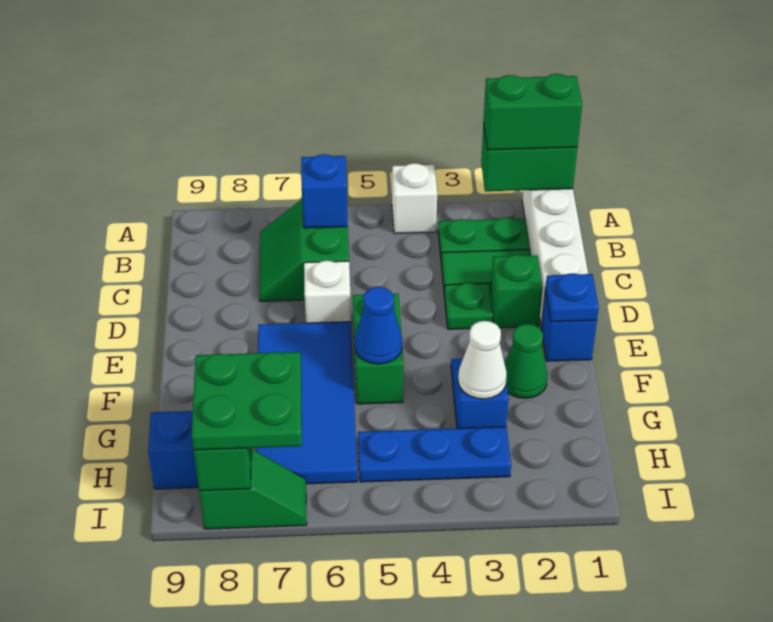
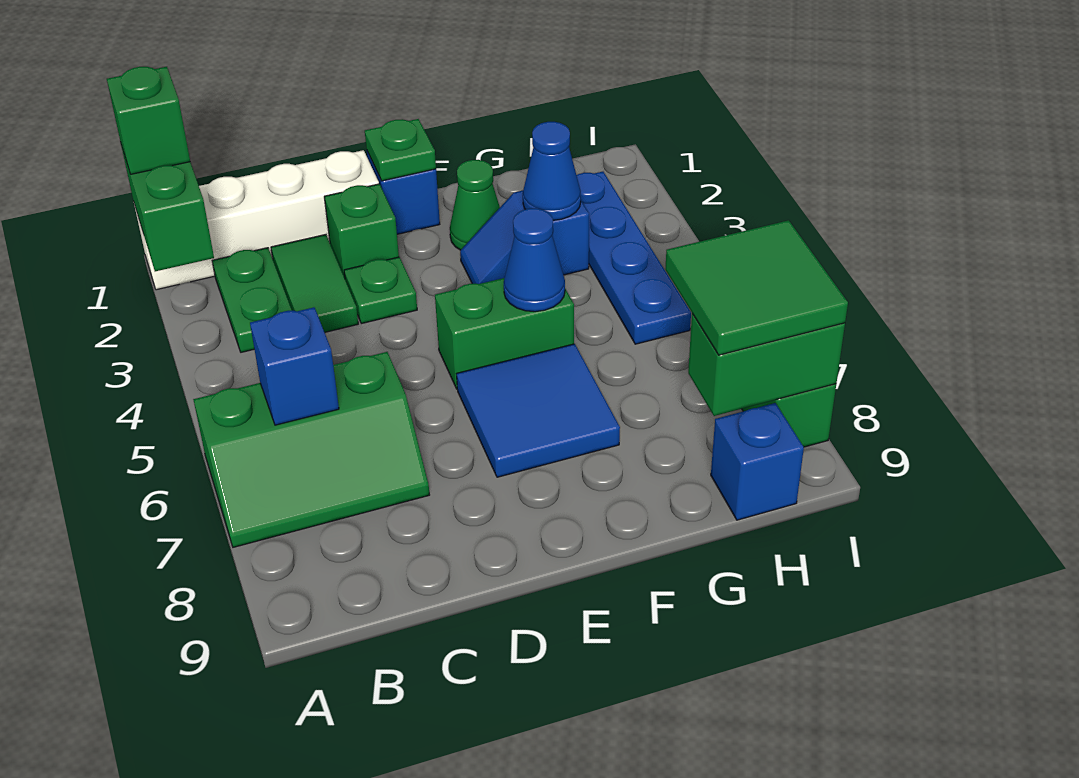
green 1x2 brick [484,74,582,150] -> green 1x1 brick [107,67,190,174]
white 1x1 brick [392,163,437,234] -> none
green 2x2 slope [259,199,349,301] -> green 2x3 slope [193,352,429,547]
white 1x1 brick [304,261,351,323] -> none
blue 1x1 plate [545,273,599,322] -> green 1x1 plate [365,119,436,181]
blue 2x4 tile [256,322,357,484] -> blue 2x2 tile [457,344,620,477]
white 1x1 cone [458,321,507,399] -> blue 1x1 cone [523,122,581,220]
blue 1x3 plate [358,427,511,482] -> blue 1x4 plate [577,172,691,344]
green 2x2 plate [192,352,302,450] -> green 2x2 tile [665,220,848,355]

